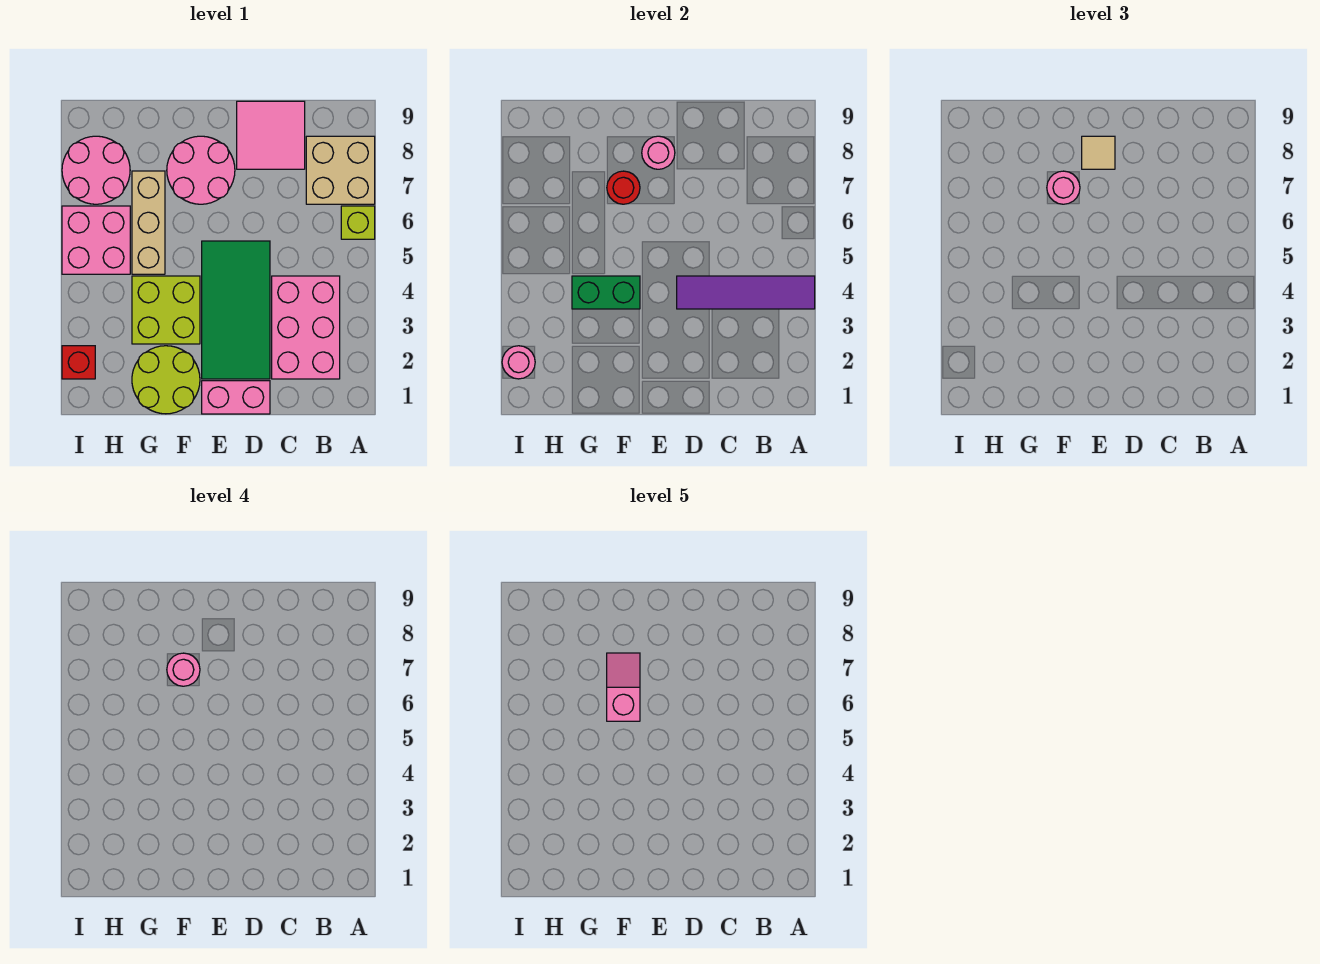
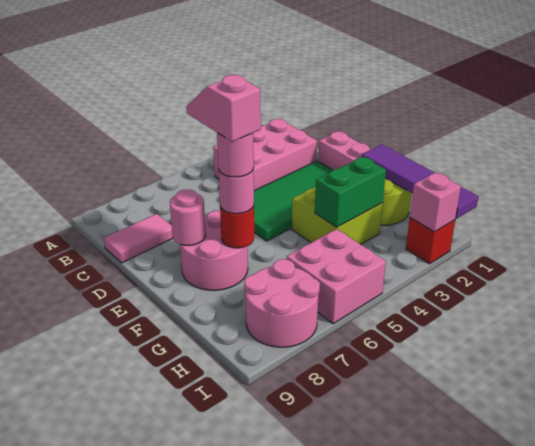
purple 1x4 tile [677,276,815,309] -> purple 1x4 tile moved to [362,144,479,219]
lime 1x1 brick [341,206,375,239] -> none
tan 2x2 brick [306,136,375,204] -> none
pink 2x2 tile [237,101,305,169] -> pink 1x2 tile [103,214,173,263]
tan 1x1 tile [1082,136,1115,169] -> none
green 1x2 brick [572,276,640,309] -> green 1x2 brick turned to [315,157,386,227]
pink 1x2 slope [607,653,640,721] -> pink 1x2 slope turned to [187,75,261,142]
tan 1x3 brick [132,171,165,274] -> none
pink 1x1 round brick [502,346,535,379] -> pink 1x1 brick [410,173,461,232]

